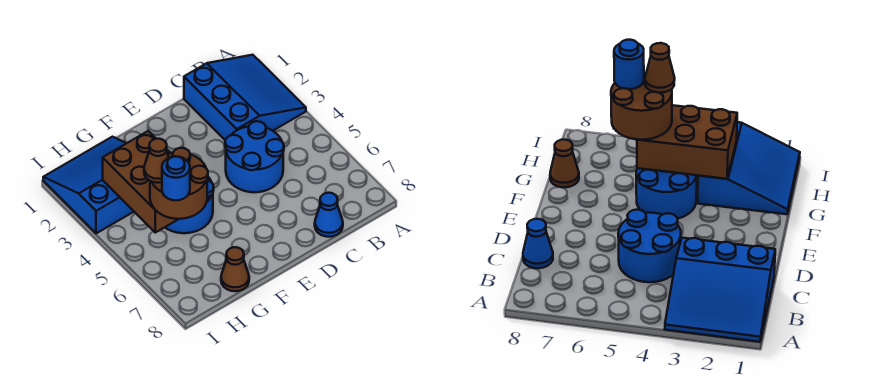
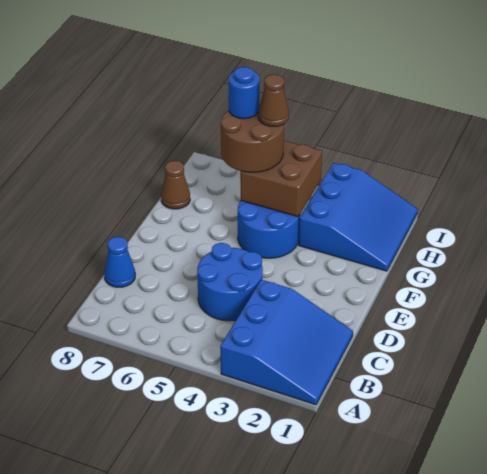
blue 3x3 slope [184,55,306,140] -> blue 3x3 slope turned to [220,280,353,405]
brown 2x3 brick [103,131,178,233] -> brown 2x2 brick [240,141,322,217]

